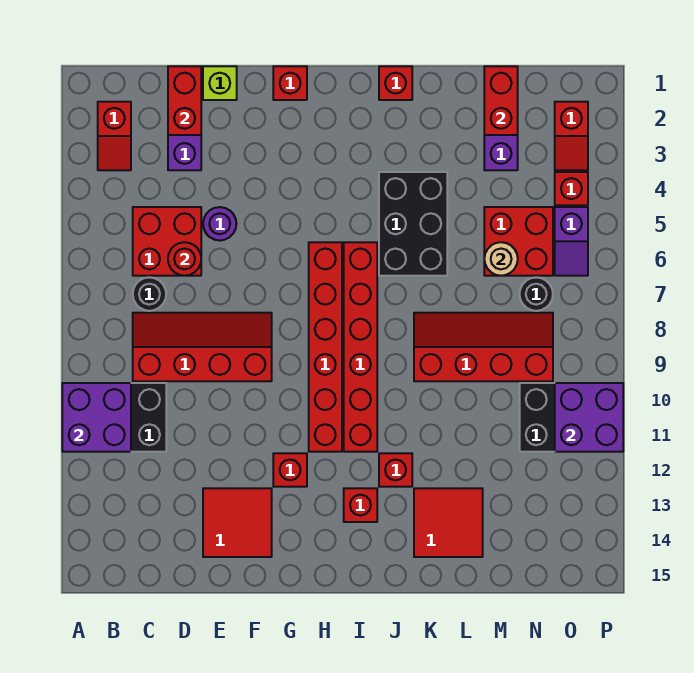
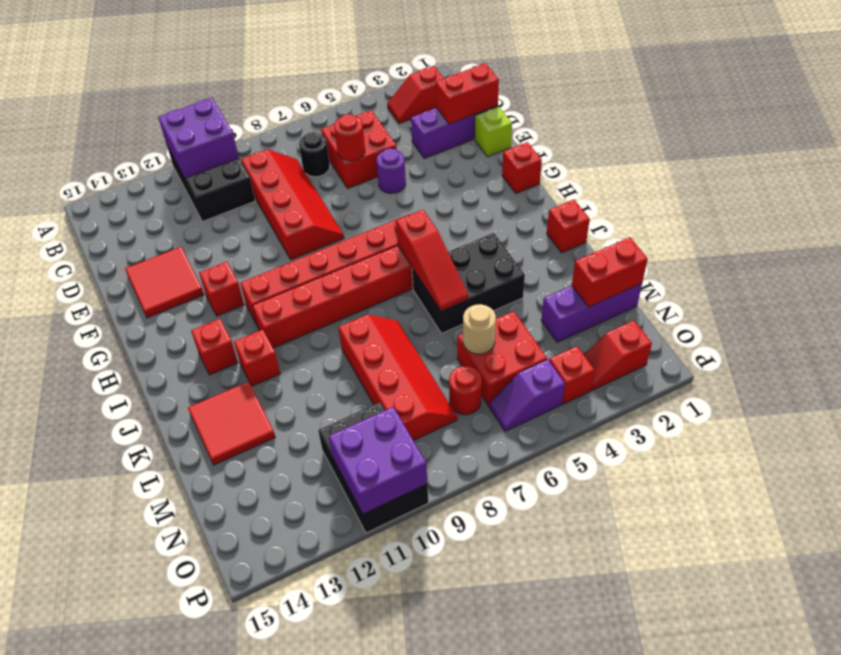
none -> red 1x3 slope [396,210,468,311]
black 1x1 round brick [520,277,553,311] -> red 1x1 round brick [449,366,482,415]

